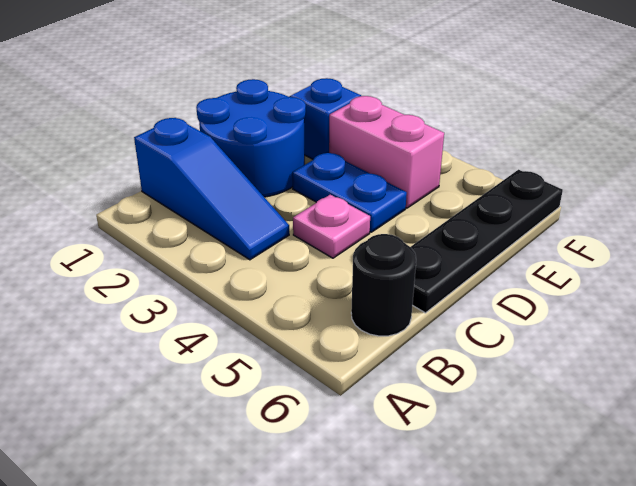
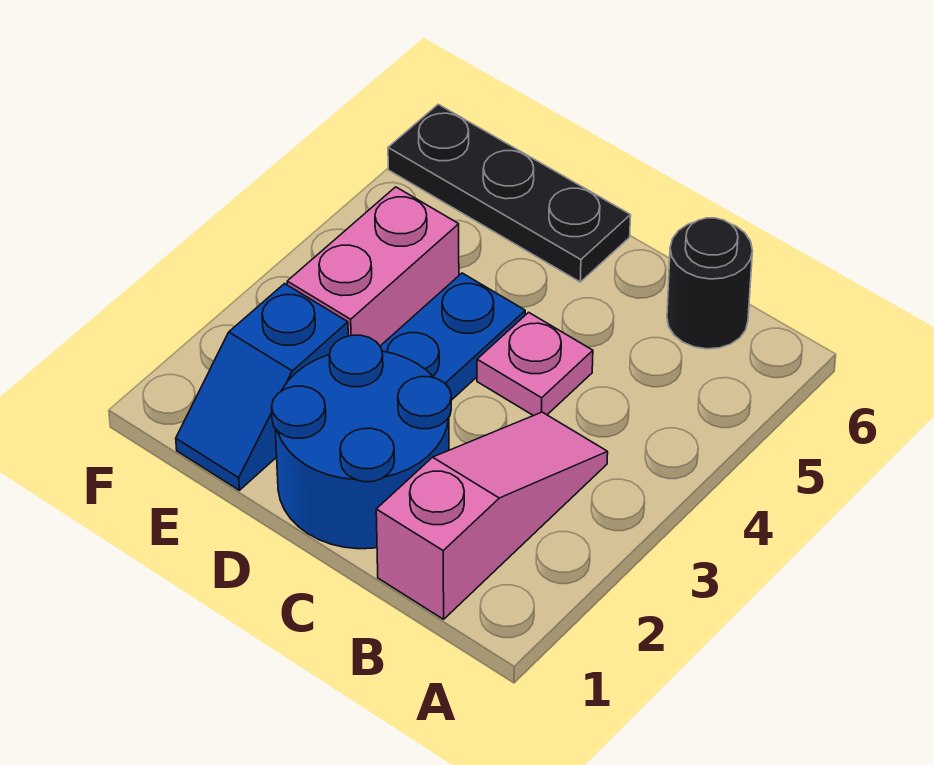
blue 1x3 slope [134,118,289,260] -> pink 1x3 slope [376,412,608,619]
black 1x4 plate [411,170,563,313] -> black 1x3 plate [388,104,631,282]

